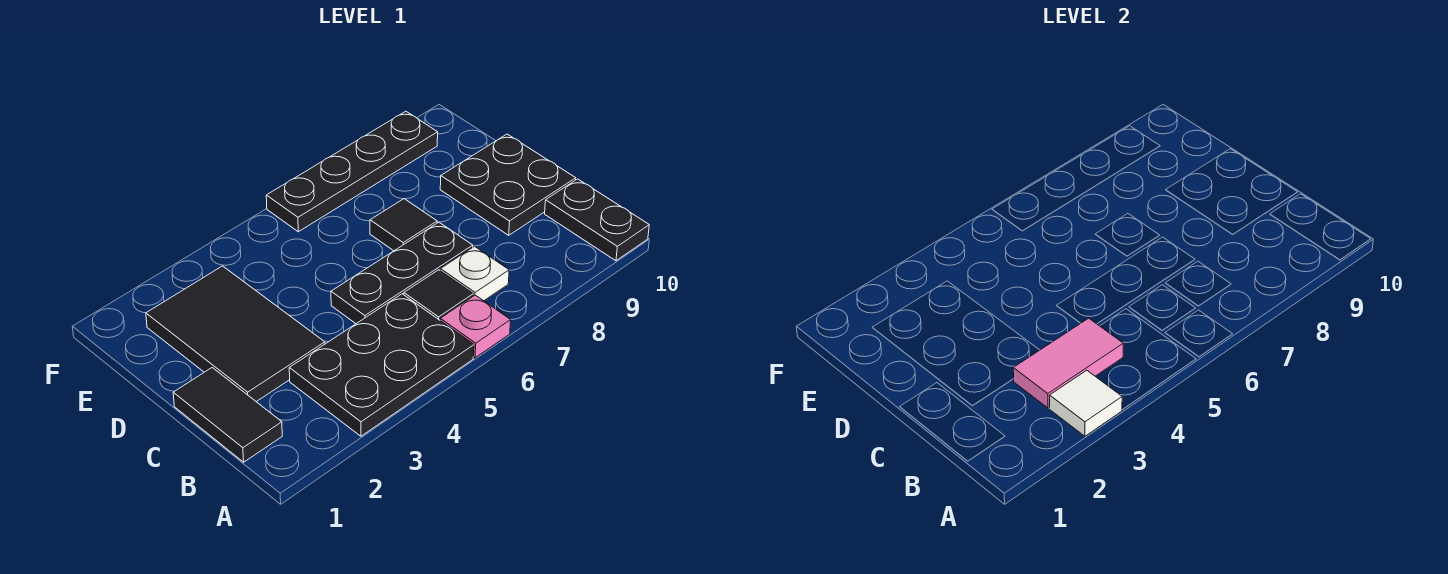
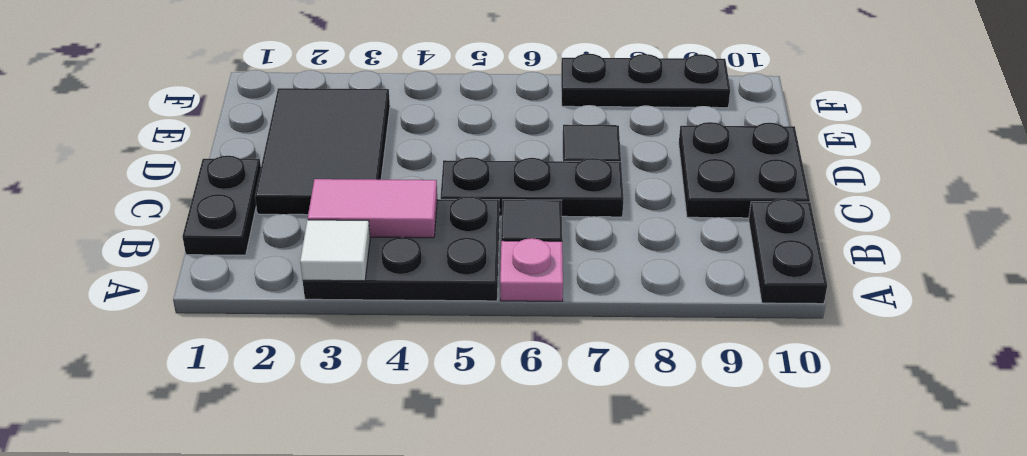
black 1x2 tile [173,368,282,462] -> black 1x2 plate [182,156,261,255]
white 1x1 plate [440,246,509,301] -> none
black 1x4 plate [266,111,438,232] -> black 1x3 plate [561,54,730,108]

